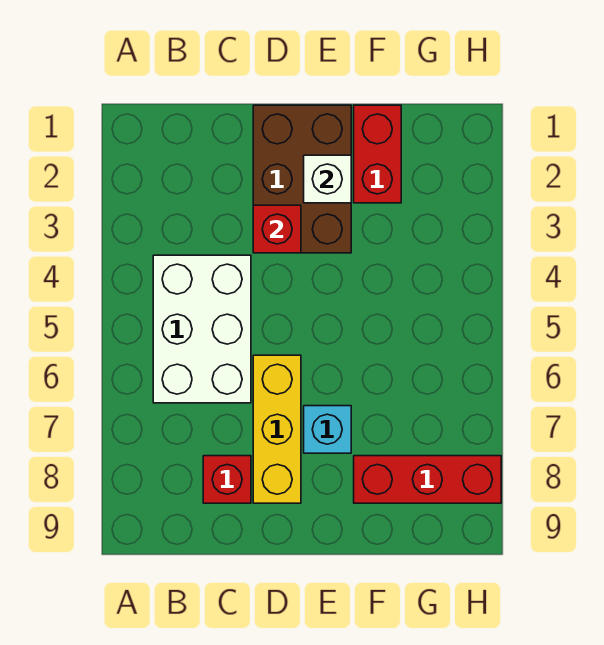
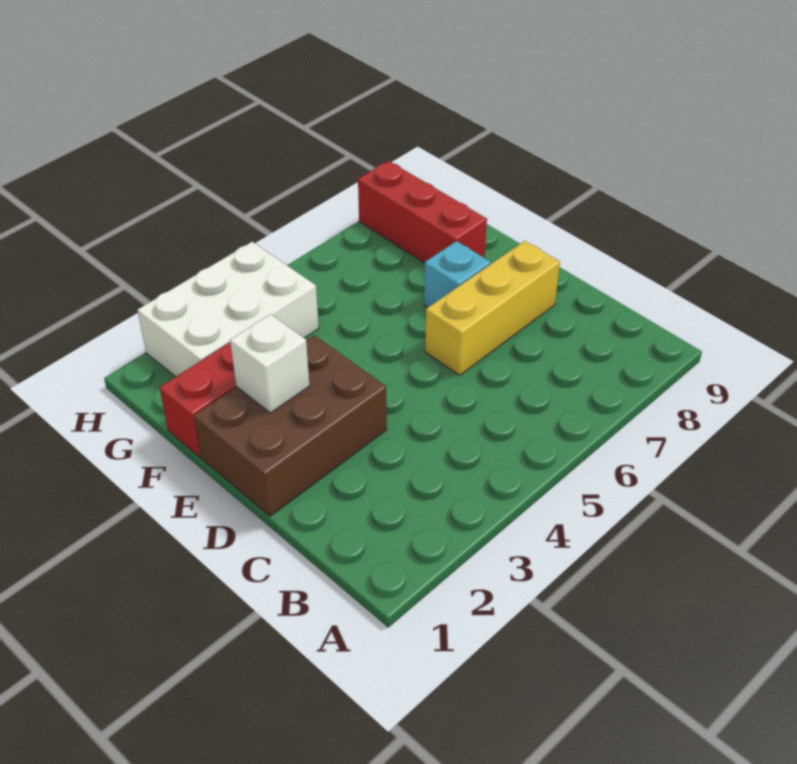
white 2x3 brick [153,255,251,403] -> white 2x3 brick moved to [138,242,319,377]
red 1x1 brick [203,456,251,503] -> none
red 1x1 brick [253,205,301,253] -> none

